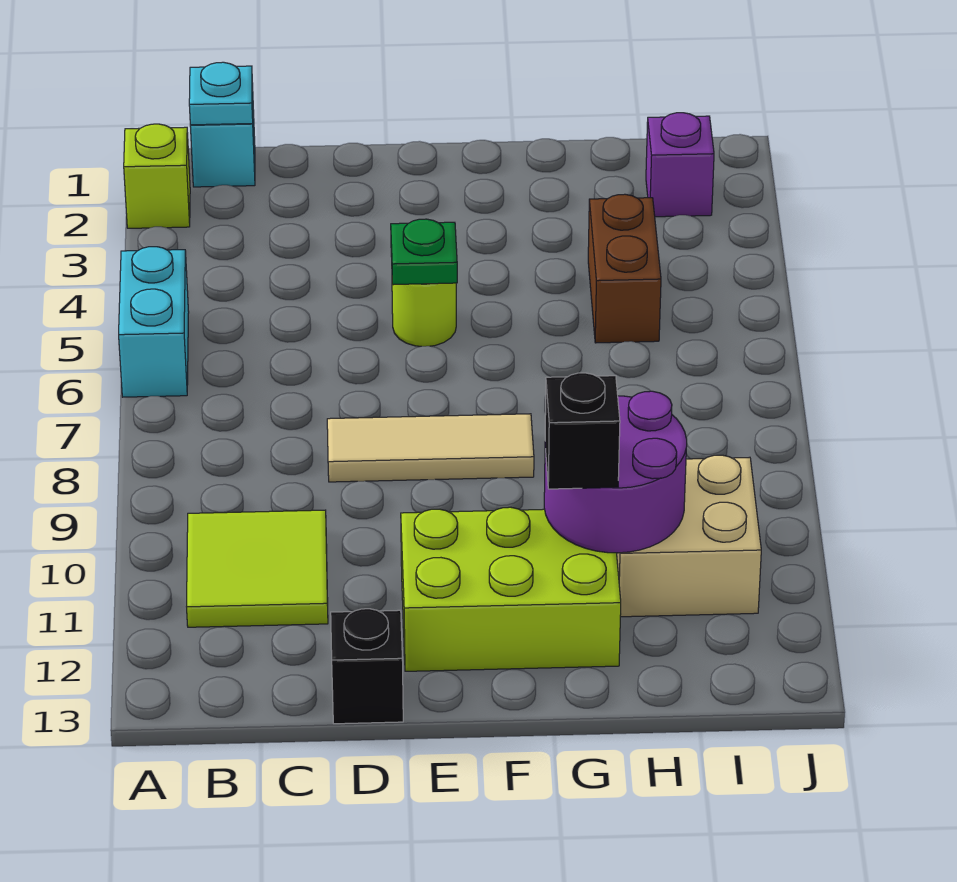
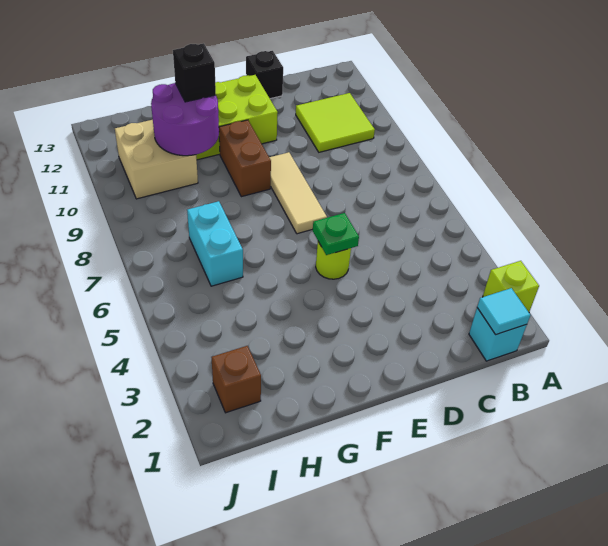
cyan 1x2 brick [119,247,189,397] -> cyan 1x2 brick moved to [187,201,243,286]
cyan 1x1 plate [189,62,253,125] -> cyan 1x1 tile [477,288,530,335]
tan 1x3 tile [327,414,534,482] -> tan 1x3 tile turned to [269,152,327,234]
brown 1x2 brick [588,194,661,343] -> brown 1x2 brick moved to [219,120,271,197]
purple 1x1 brick [646,113,714,217] -> brown 1x1 brick [212,346,261,413]

